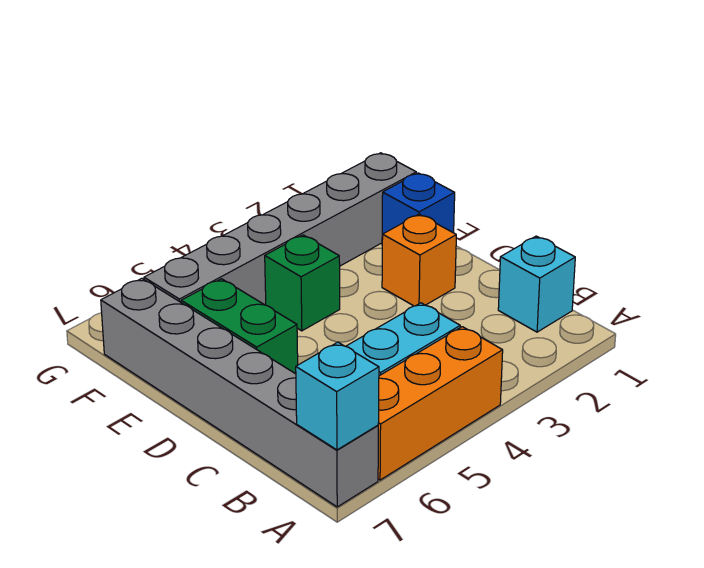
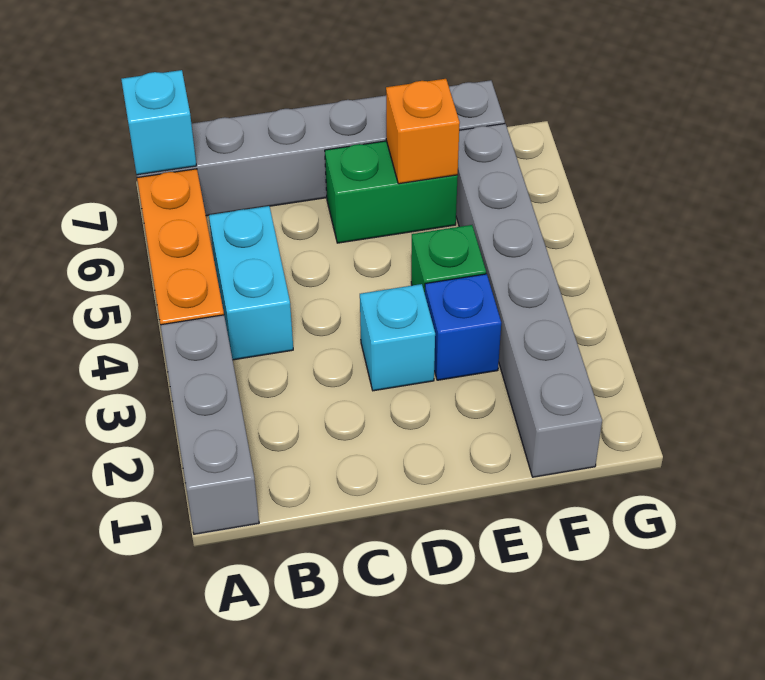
none -> grey 1x3 brick [160,315,259,534]
cyan 1x1 brick [498,236,575,332] -> cyan 1x1 brick moved to [360,284,435,391]
orange 1x1 brick [382,214,456,306] -> orange 1x1 brick moved to [386,79,460,184]
blue 1x1 brick [382,173,455,239] -> blue 1x1 brick moved to [425,274,501,380]

